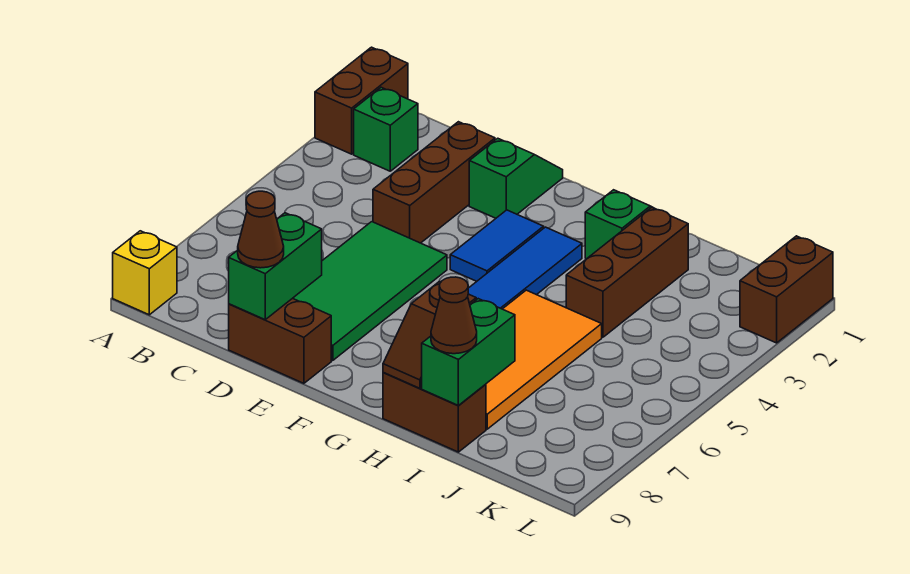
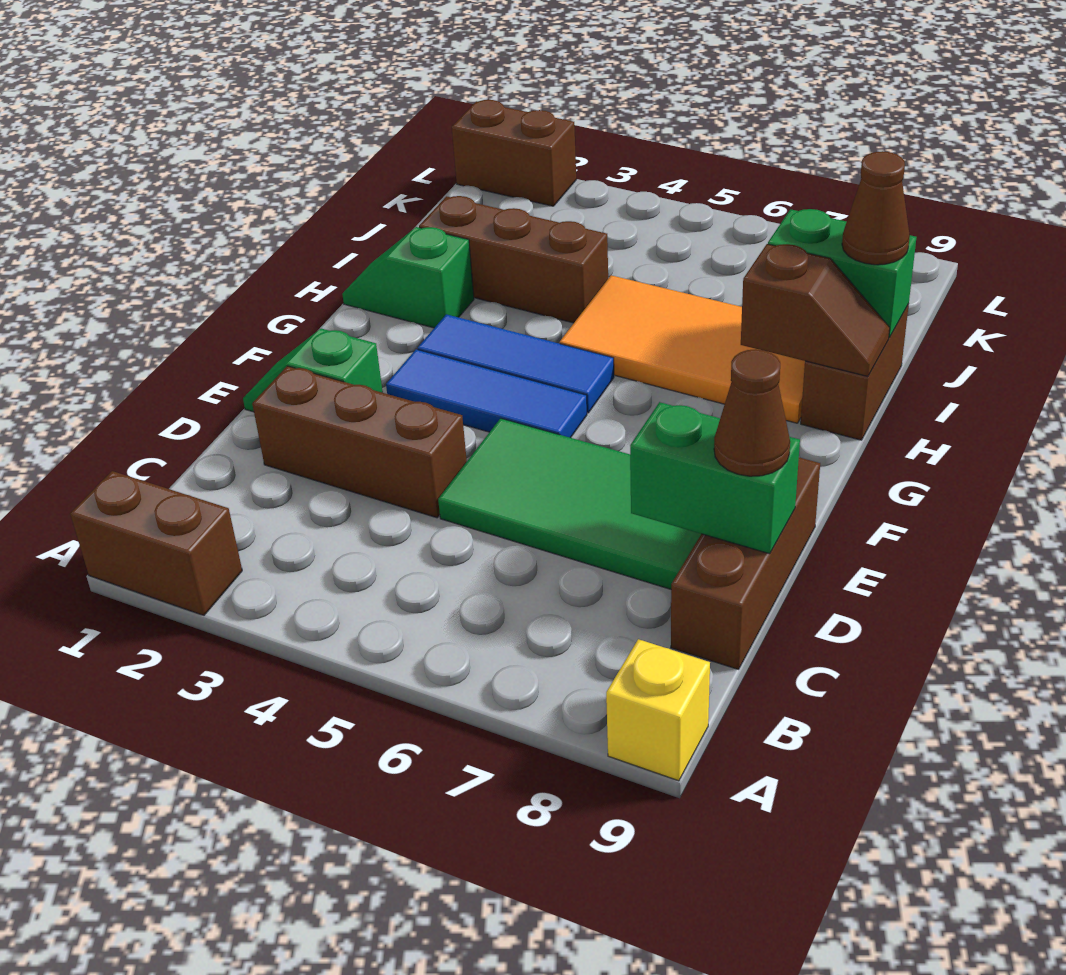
green 1x1 brick [354,87,418,171] -> none
brown 1x2 brick [229,298,331,383] -> brown 1x3 brick [671,458,820,669]
blue 1x2 tile [450,210,544,281] -> blue 1x3 tile [386,349,587,438]

